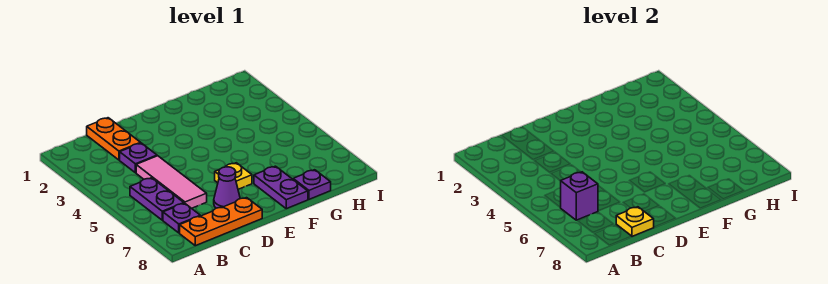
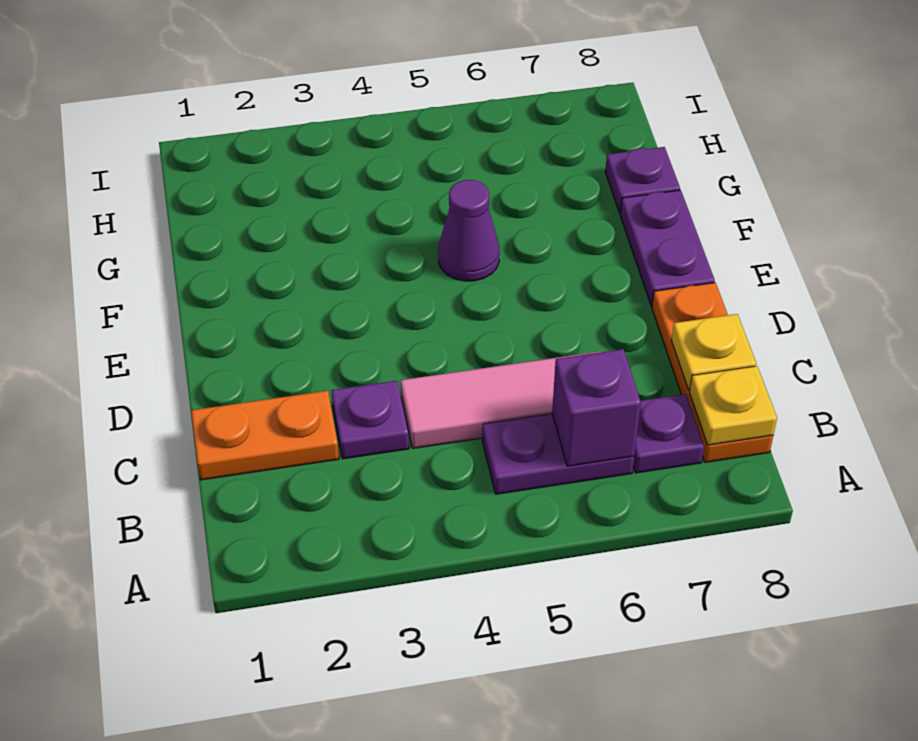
purple 1x1 cone [214,167,240,208] -> purple 1x1 cone moved to [438,180,500,281]
yellow 1x1 plate [215,163,252,189] -> yellow 1x1 plate moved to [690,366,777,445]
purple 1x2 plate [254,166,308,209] -> purple 1x2 plate turned to [620,190,715,306]

